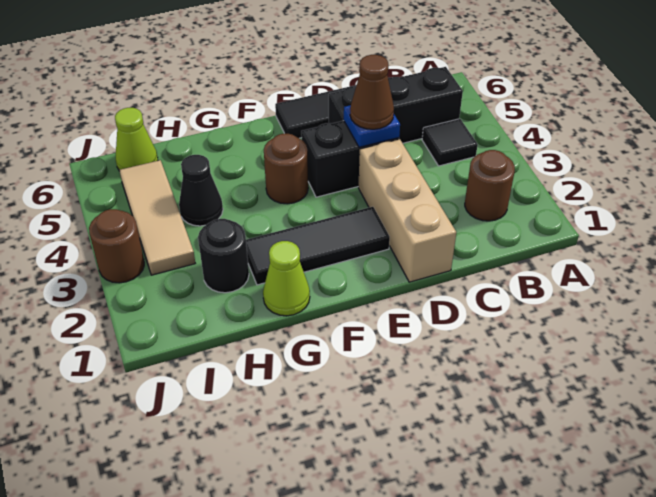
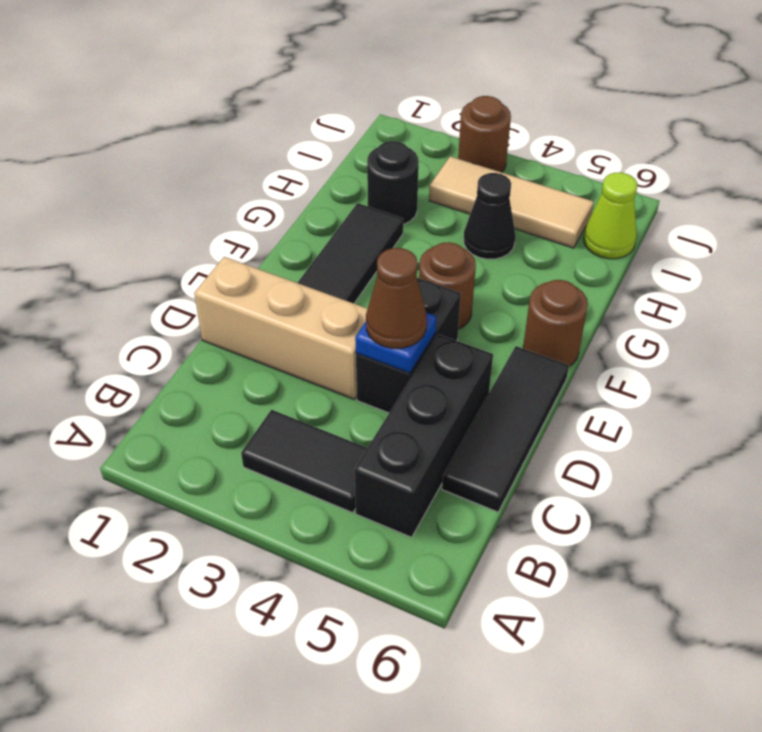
brown 1x1 round brick [465,150,515,221] -> brown 1x1 round brick moved to [523,280,588,366]
black 1x1 tile [422,119,478,166] -> black 1x2 tile [241,410,367,513]
lime 1x1 cone [263,241,310,316] -> none

